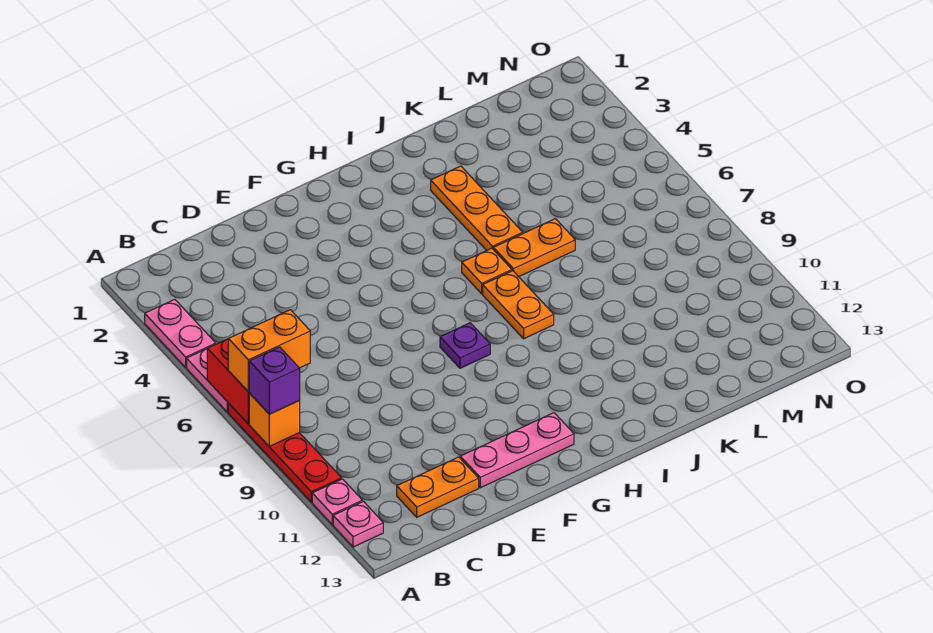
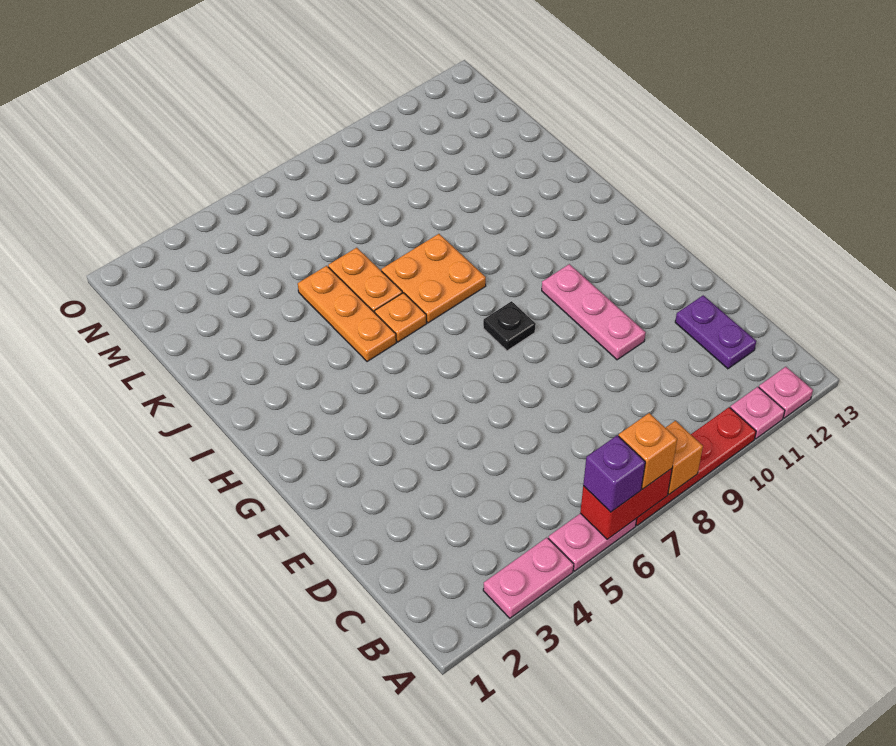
orange 1x2 brick [228,310,310,392] -> orange 1x1 brick [619,413,677,489]
purple 1x1 brick [249,347,300,414] -> purple 1x1 brick moved to [583,435,645,512]
orange 1x2 plate [397,457,479,517] -> purple 1x2 plate [675,295,756,369]
pink 1x3 plate [460,413,574,488] -> pink 1x3 plate moved to [542,264,646,360]
purple 1x1 plate [440,323,490,368] -> black 1x1 plate [483,301,536,351]
orange 1x2 plate [483,271,554,339] -> orange 2x2 plate [381,234,486,323]
orange 1x3 plate [431,166,523,250] -> orange 1x3 plate turned to [298,266,396,362]

